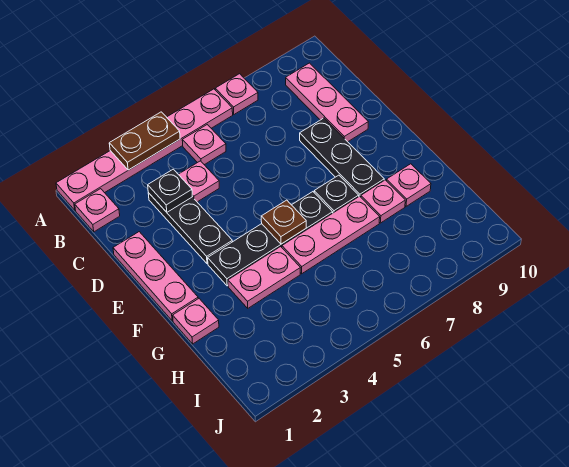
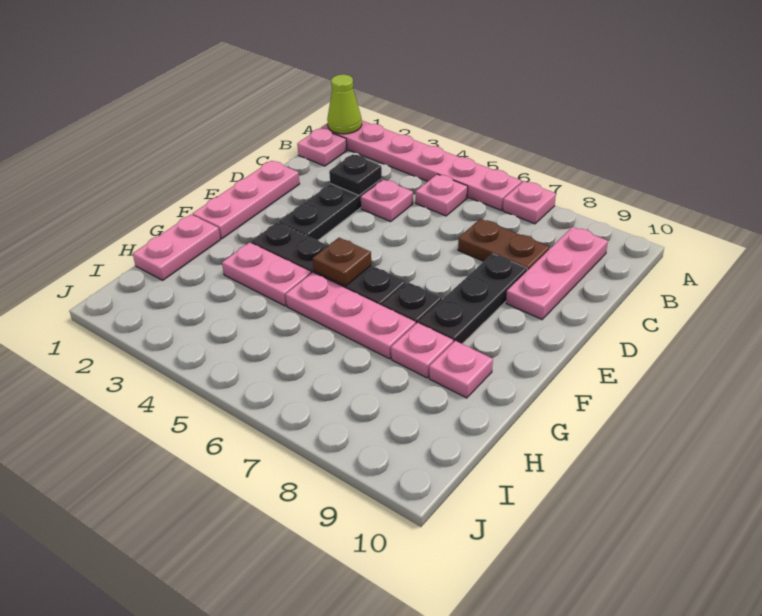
none -> lime 1x1 cone [327,74,362,134]
brown 1x2 plate [109,112,180,170] -> brown 1x2 plate moved to [458,219,549,270]
pink 1x1 plate [173,299,219,344] -> pink 1x2 plate [133,215,220,280]

